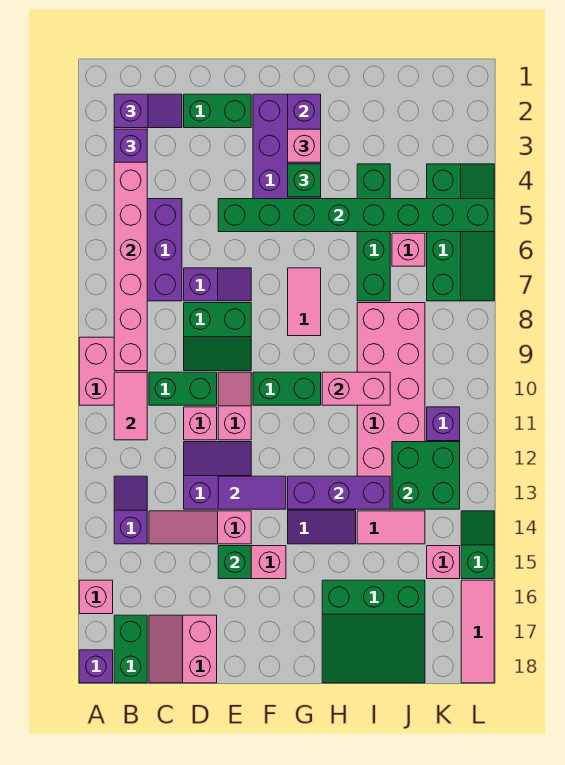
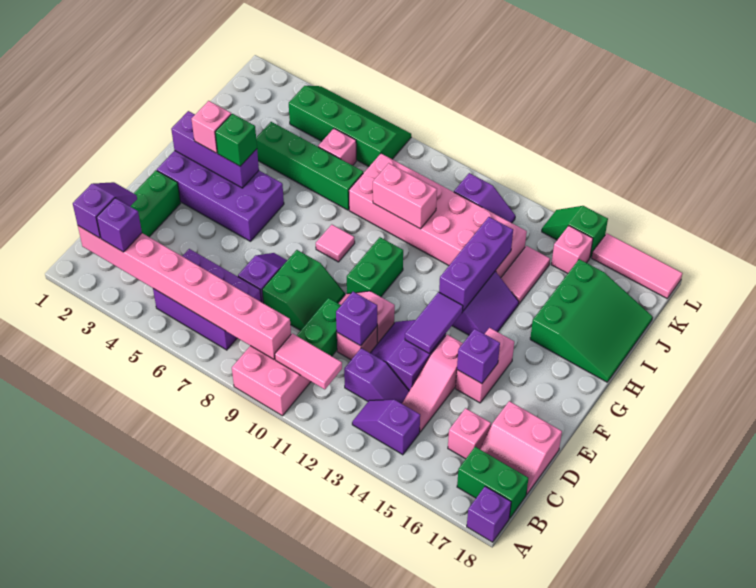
pink 1x1 brick [79,580,113,614] -> pink 1x1 brick moved to [448,408,491,459]
none -> purple 1x2 slope [344,348,409,404]
none -> purple 1x1 brick [336,292,377,346]
green 1x8 brick [218,199,494,232] -> none
green 1x1 brick [218,546,251,579] -> purple 1x1 brick [457,329,500,384]
pink 1x2 tile [288,268,321,336] -> pink 1x1 tile [316,225,355,262]
pink 1x2 brick [322,372,390,405] -> pink 1x2 brick turned to [373,163,437,229]
green 2x2 brick [392,442,460,509] -> none

